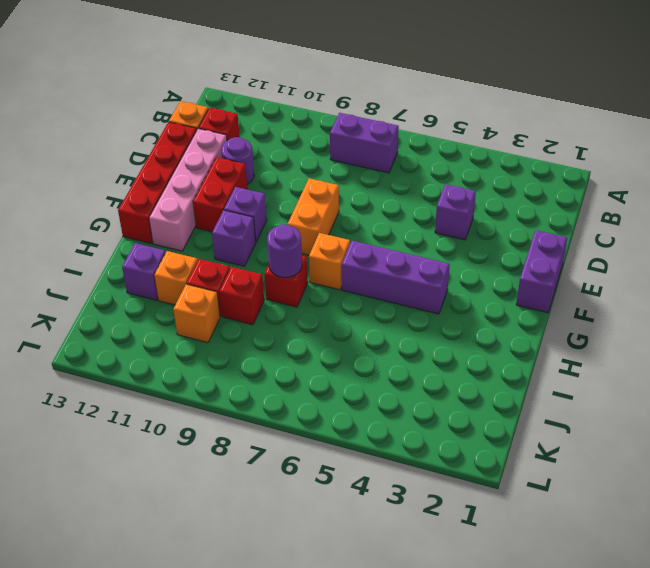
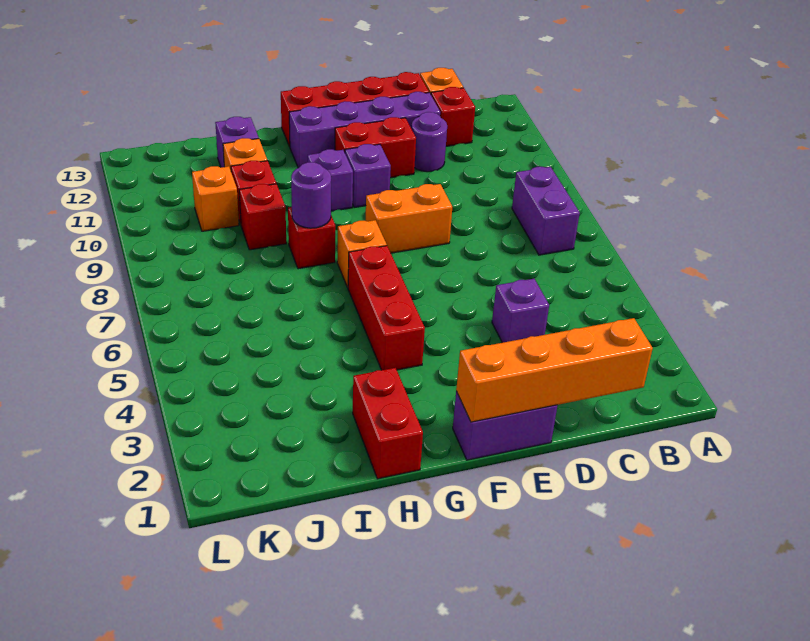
none -> orange 1x4 brick [456,318,653,422]
pink 1x4 brick [149,129,227,251] -> purple 1x4 brick [289,92,440,168]
purple 1x3 brick [342,241,450,314] -> red 1x3 brick [348,246,425,370]
none -> red 1x2 brick [353,368,423,479]

